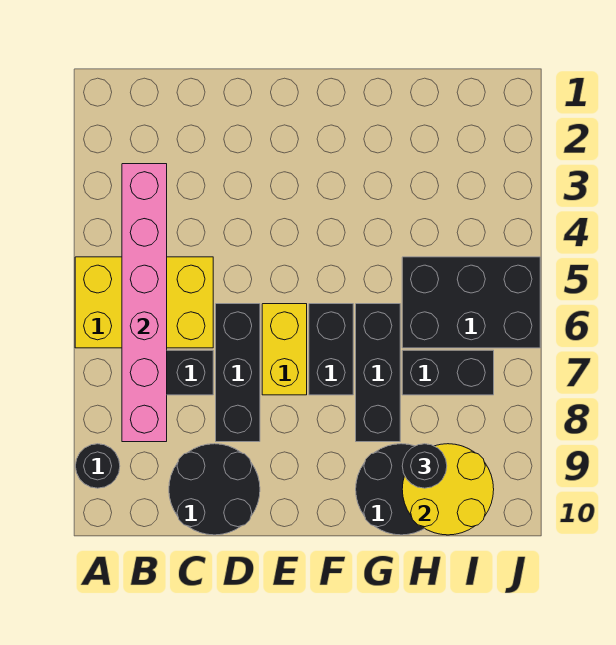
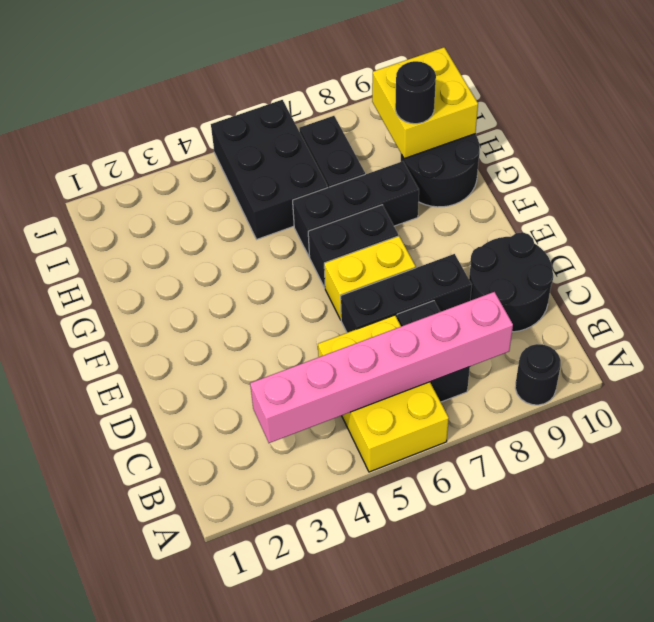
yellow 2x2 round brick [402,444,494,535] -> yellow 2x2 brick [372,47,478,159]

